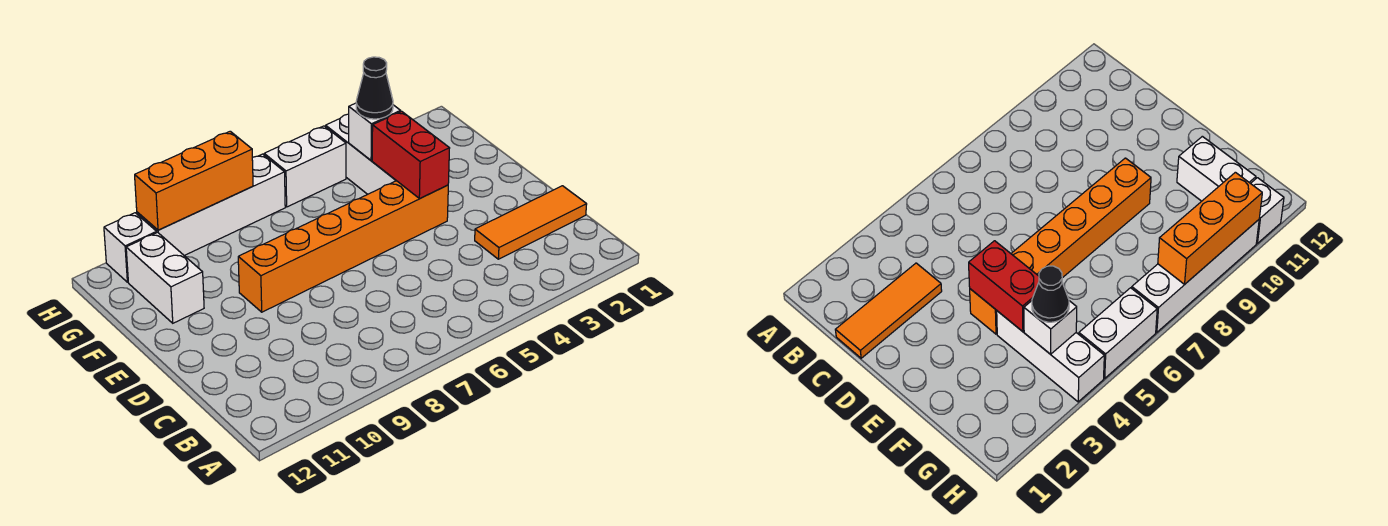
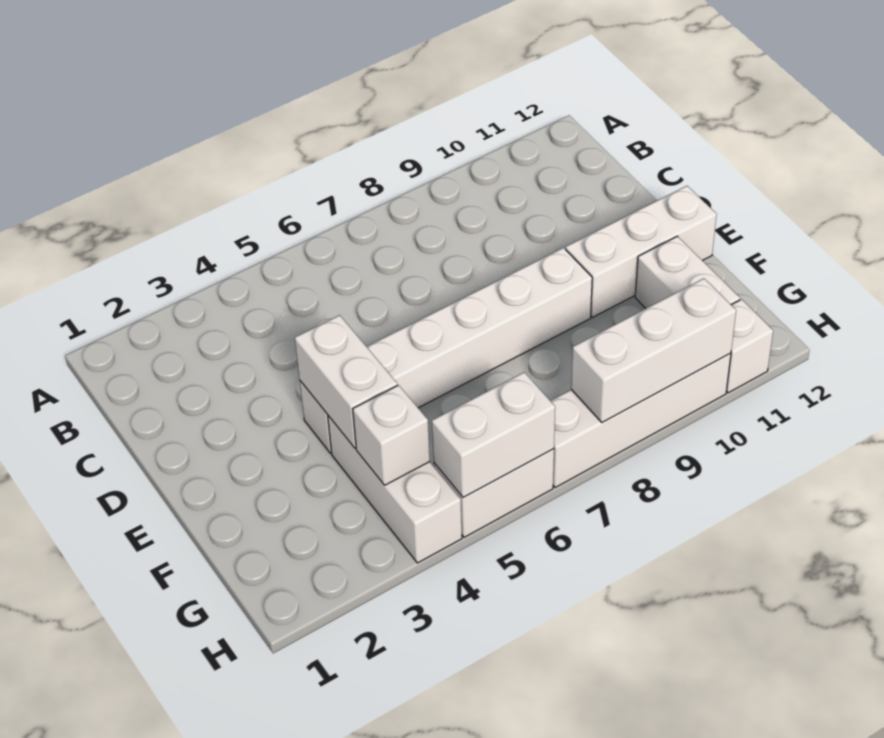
orange 1x3 tile [475,186,587,259] -> none
orange 1x6 brick [238,181,448,312] -> white 1x6 brick [300,248,592,453]
red 1x2 brick [372,111,450,199] -> white 1x2 brick [295,315,397,448]
none -> white 1x3 brick [566,186,717,317]
black 1x1 cone [356,57,393,119] -> none
none -> white 1x2 brick [432,372,555,498]
orange 1x3 brick [135,131,253,230] -> white 1x3 brick [571,278,736,422]

